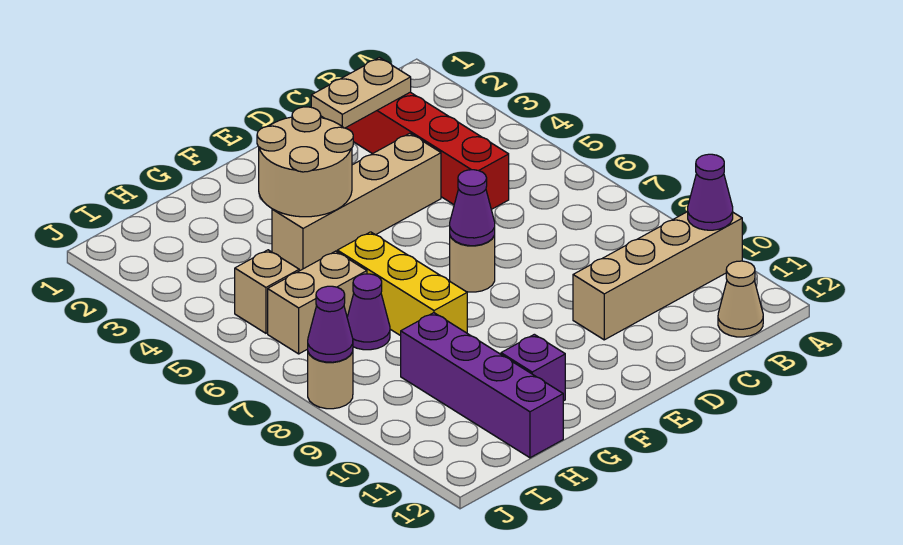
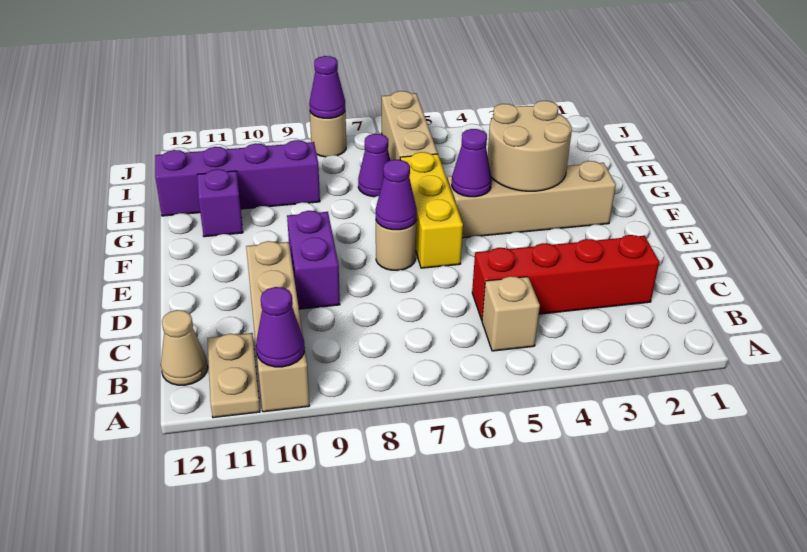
tan 1x2 plate [311,58,411,128] -> tan 1x2 plate moved to [207,333,260,418]
tan 1x4 brick [272,133,441,271] -> tan 1x4 brick turned to [448,161,616,238]
none -> purple 1x2 brick [287,211,340,309]
none -> purple 1x1 cone [452,129,492,197]
yellow 1x3 brick [337,232,467,336] -> yellow 1x3 brick turned to [400,152,463,268]
tan 1x2 brick [268,251,367,354] -> tan 1x3 brick [382,91,438,160]
tan 1x1 brick [235,250,299,333] -> tan 1x1 brick moved to [482,276,540,351]

